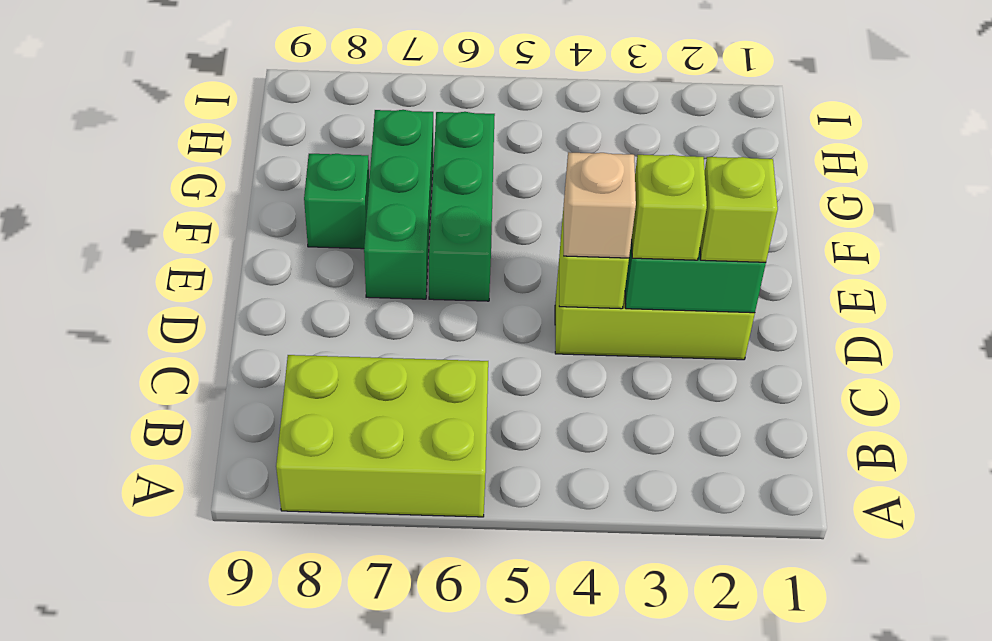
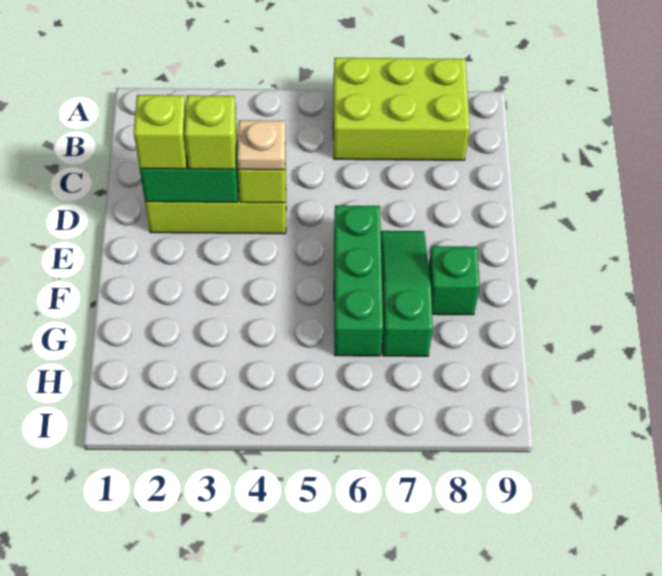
tan 1x1 brick [564,152,636,258] -> tan 1x1 plate [237,120,285,170]
green 1x3 brick [364,110,433,299] -> green 1x3 slope [381,231,433,356]

